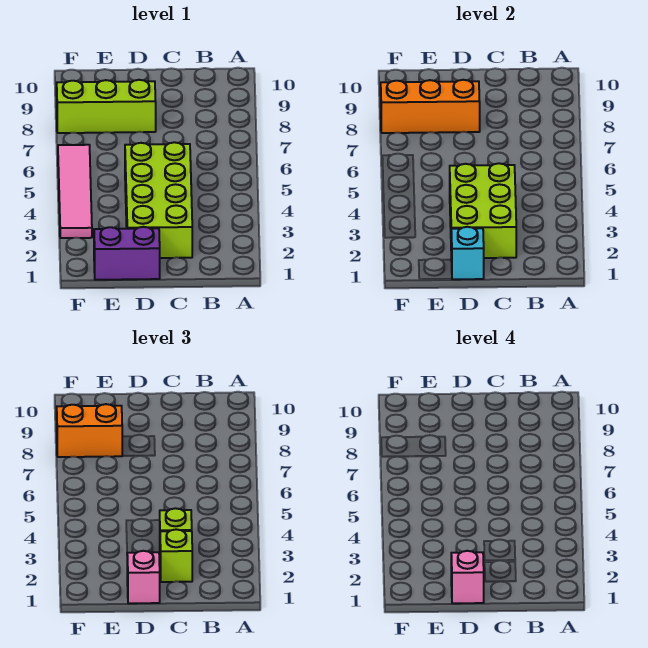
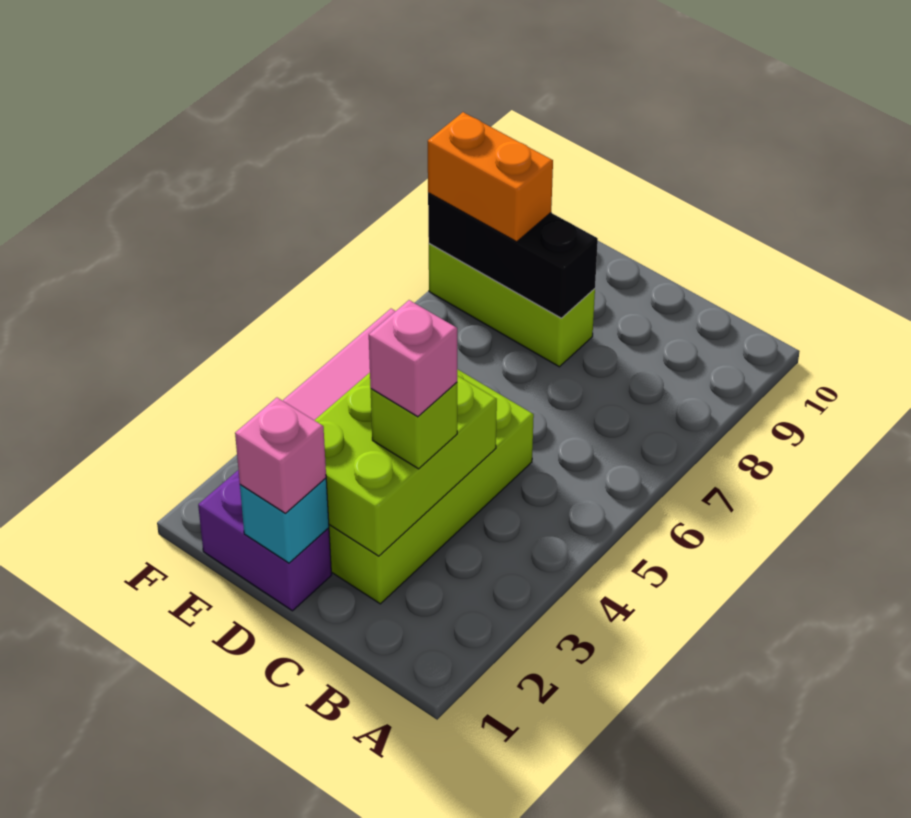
lime 1x1 brick [160,529,192,582] -> none
pink 1x1 brick [451,551,484,603] -> pink 1x1 brick moved to [369,300,457,417]
orange 1x3 brick [381,80,480,133] -> black 1x3 brick [428,193,598,318]

